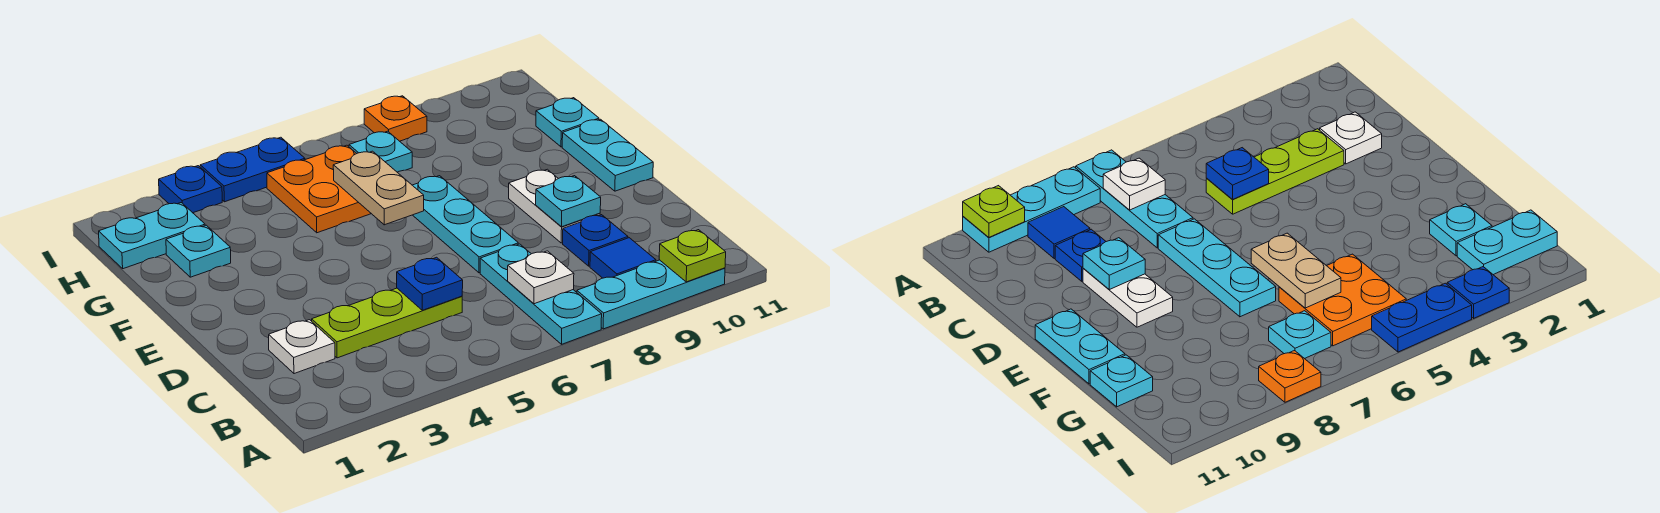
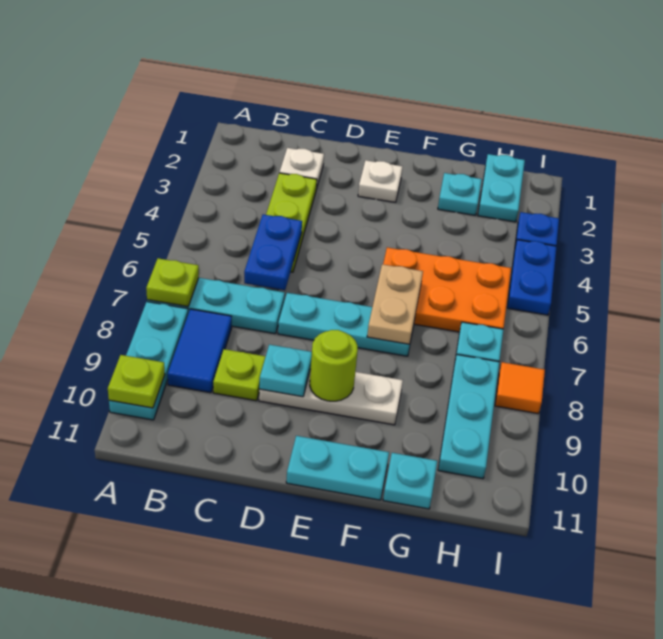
none -> lime 1x1 plate [146,258,199,307]
white 1x1 plate [508,251,574,304] -> white 1x1 plate moved to [358,160,403,202]
blue 1x1 tile [590,238,656,278] -> blue 1x2 tile [168,309,232,393]
blue 1x1 plate [397,257,463,310] -> blue 1x2 plate [244,214,302,290]
blue 1x1 plate [563,215,628,266] -> lime 1x1 plate [213,349,266,401]
white 1x2 plate [509,169,600,243] -> white 1x3 plate [259,369,403,425]
none -> lime 1x1 round brick [310,330,358,401]
tan 1x2 plate [333,151,424,225] -> tan 1x2 plate turned to [367,264,423,344]
orange 2x2 plate [267,145,371,233] -> orange 2x3 plate [383,247,511,332]
none -> cyan 1x3 plate [438,354,499,479]
orange 1x1 plate [364,96,427,141] -> orange 1x1 tile [495,362,545,414]

